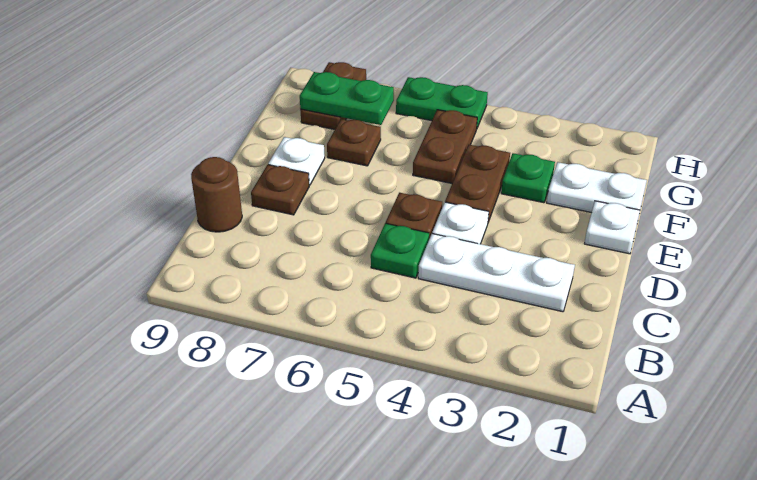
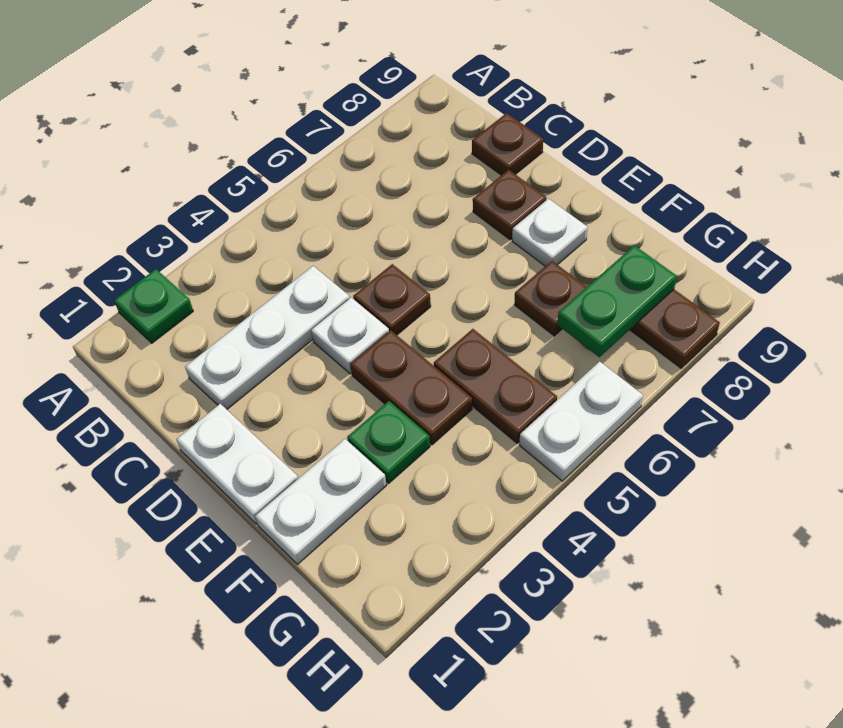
green 1x1 plate [371,223,429,278] -> green 1x1 plate moved to [114,269,193,343]
brown 1x1 round brick [191,157,242,232] -> brown 1x1 plate [472,113,543,175]
white 1x1 plate [584,201,640,254] -> white 1x2 plate [176,404,298,524]
green 1x2 plate [396,77,488,129] -> white 1x2 plate [520,361,643,481]

